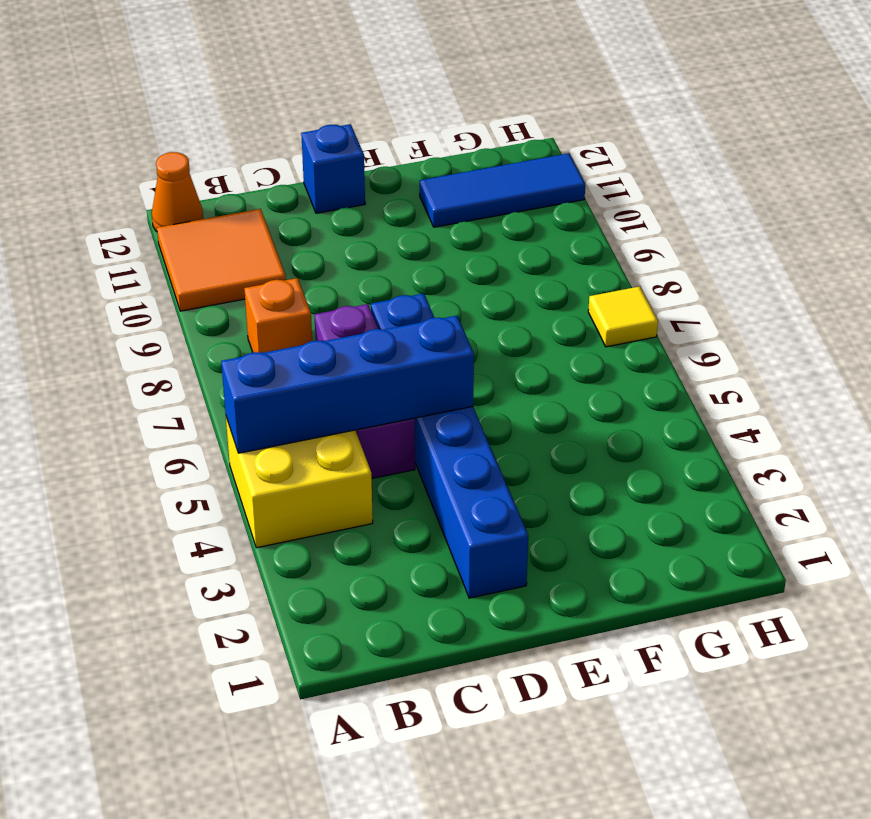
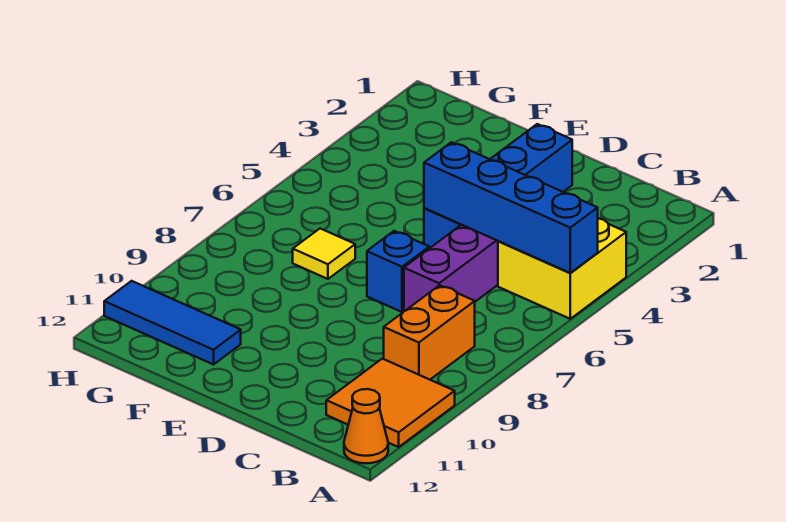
orange 1x1 brick [244,278,312,353] -> orange 1x2 brick [384,285,475,380]
blue 1x1 brick [301,124,365,213] -> none
yellow 1x1 tile [588,286,658,347] -> yellow 1x1 tile moved to [293,229,355,279]

